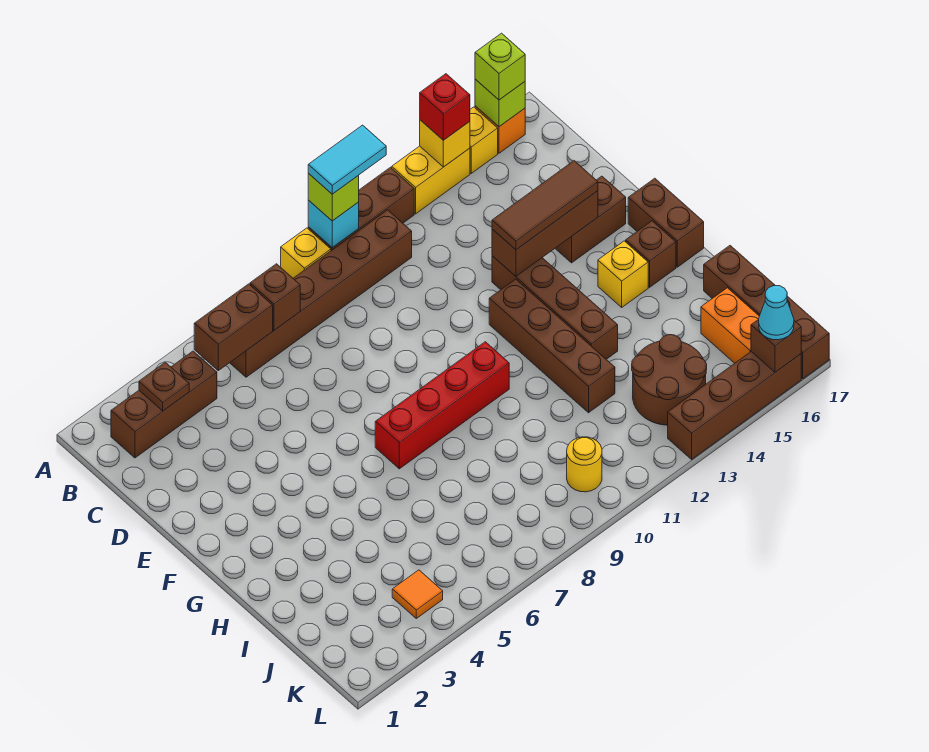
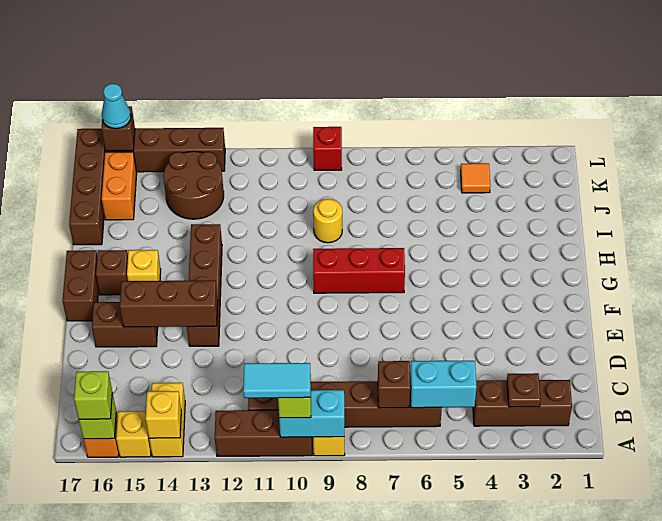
cyan 1x1 brick [308,200,359,248] -> cyan 1x2 brick [279,390,344,437]
yellow 1x2 brick [392,146,470,214] -> yellow 1x2 brick turned to [149,383,185,457]
red 1x1 brick [420,74,470,140] -> red 1x1 brick moved to [313,127,342,170]
brown 1x2 brick [194,284,273,371] -> cyan 1x2 brick [410,361,477,408]
brown 1x3 tile [492,161,598,250] -> none
brown 1x4 brick [489,279,615,413] -> none
red 1x4 brick [375,342,509,469] -> red 1x3 brick [313,248,405,293]
yellow 1x1 round brick [567,437,602,492] -> yellow 1x1 round brick moved to [313,199,342,243]

